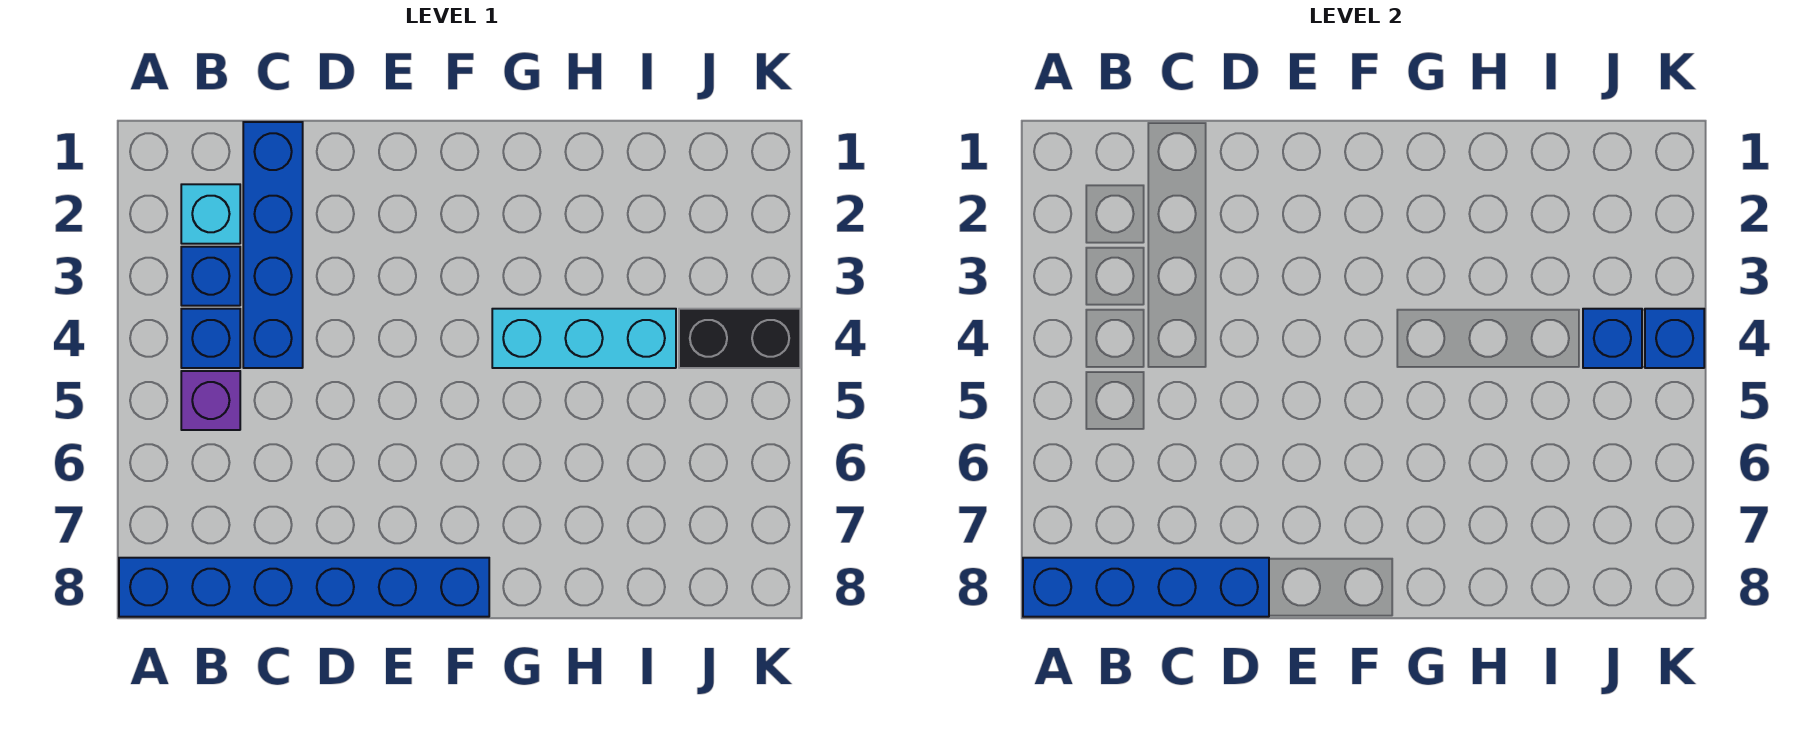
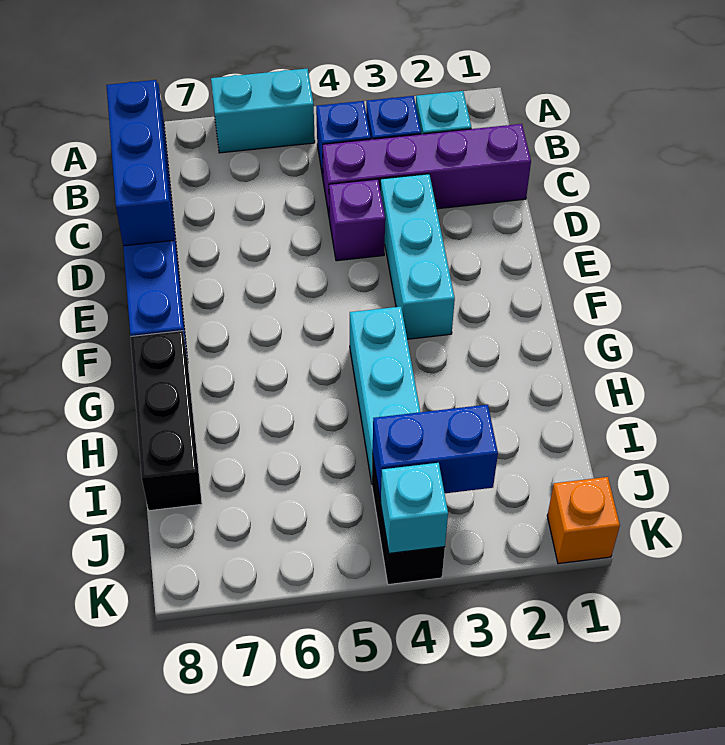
none -> cyan 1x2 brick [211,68,315,153]
blue 1x4 brick [1023,558,1269,617] -> blue 1x3 brick [106,80,174,246]
purple 1x1 brick [181,371,240,430] -> purple 1x1 brick moved to [329,179,385,261]
blue 1x4 brick [243,122,303,368] -> purple 1x4 brick [323,124,531,220]
none -> cyan 1x3 brick [380,174,455,339]
none -> black 1x3 brick [130,331,202,511]
blue 1x1 brick [1583,309,1642,368] -> blue 1x2 brick [373,405,498,501]
none -> orange 1x1 brick [547,477,620,564]
blue 1x1 brick [1645,309,1704,368] -> cyan 1x1 brick [381,463,448,553]

